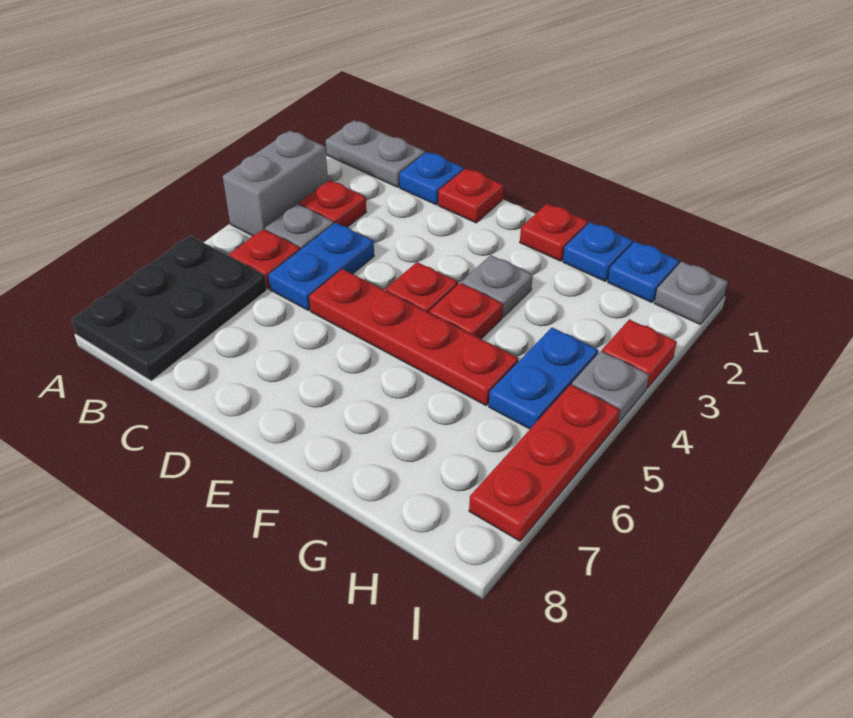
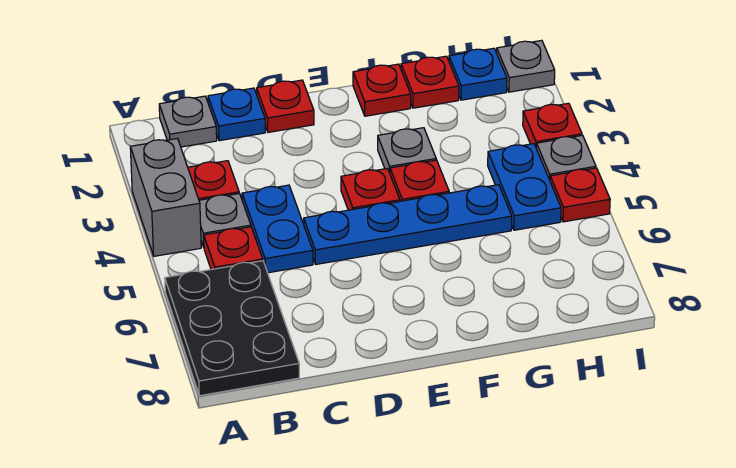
grey 1x2 plate [326,121,425,187] -> grey 1x1 plate [159,96,217,147]
red 1x4 plate [309,269,519,405] -> blue 1x4 plate [304,185,512,264]
blue 1x1 plate [563,222,633,281] -> red 1x1 plate [401,56,459,108]
red 1x3 plate [469,385,620,541] -> red 1x1 plate [550,168,610,222]

